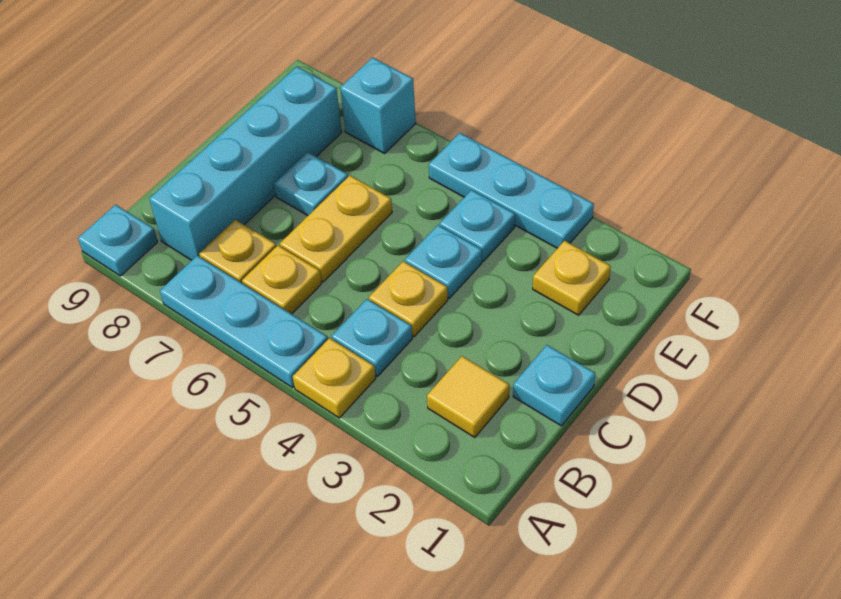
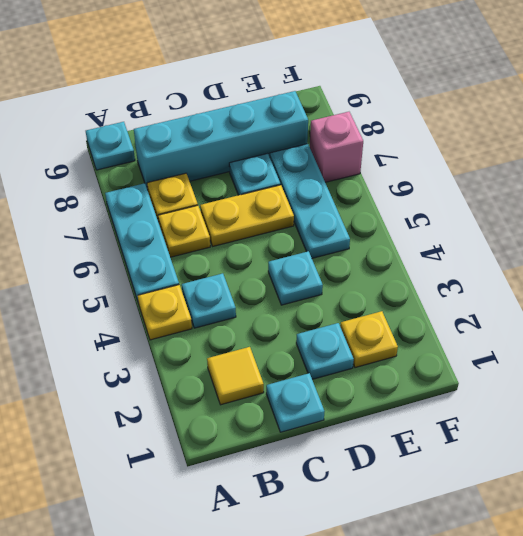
yellow 1x1 plate [369,261,448,337] -> none
cyan 1x1 plate [440,190,515,261] -> cyan 1x1 plate moved to [296,323,354,379]
cyan 1x3 plate [429,133,594,248] -> cyan 1x3 plate moved to [270,144,350,258]
cyan 1x1 brick [340,58,416,153] -> pink 1x1 brick [310,112,363,182]

